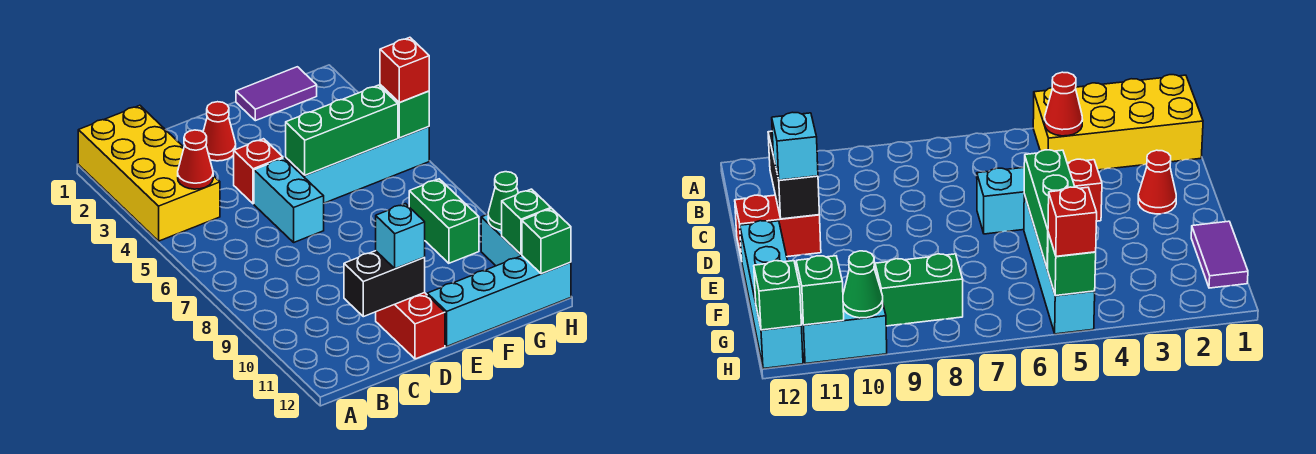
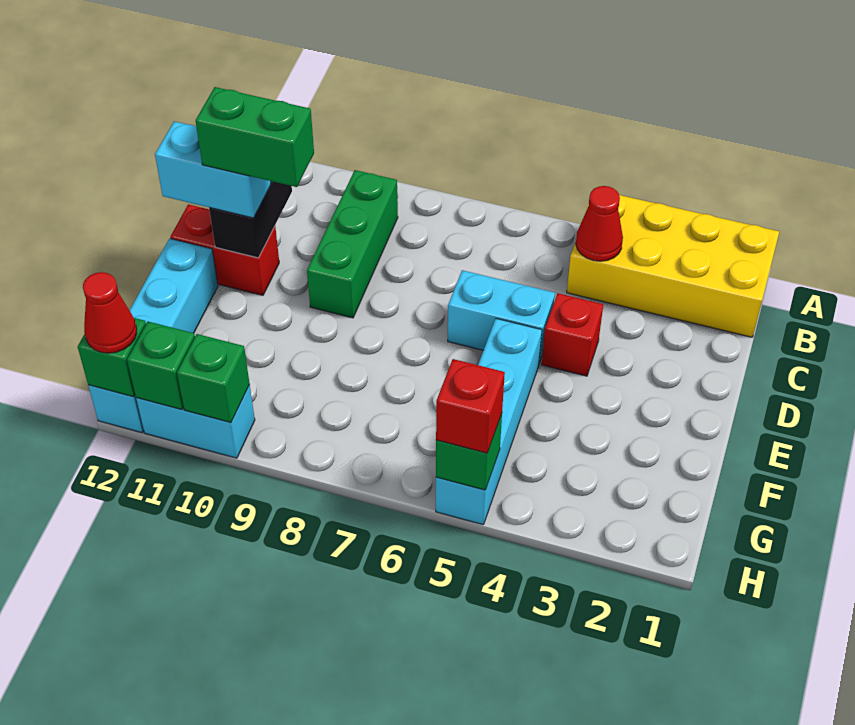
red 1x1 cone [203,102,236,161] -> red 1x1 cone moved to [83,272,137,353]
cyan 1x1 brick [376,204,425,269] -> cyan 1x2 brick [155,121,271,218]
green 1x3 brick [286,85,398,175] -> green 1x3 brick moved to [307,170,398,318]
purple 1x2 tile [236,67,317,121] -> none
green 1x2 brick [409,179,479,263] -> green 1x2 brick moved to [195,87,314,187]
green 1x1 cone [488,172,518,230] -> green 1x1 brick [177,334,250,423]

